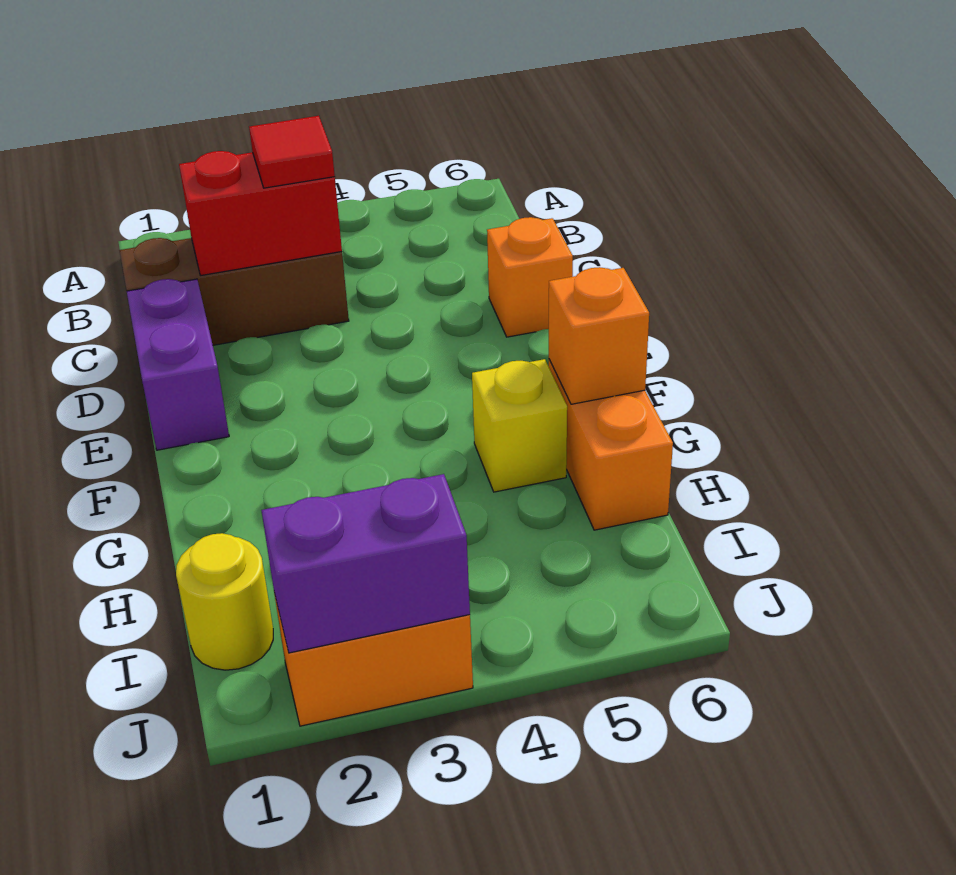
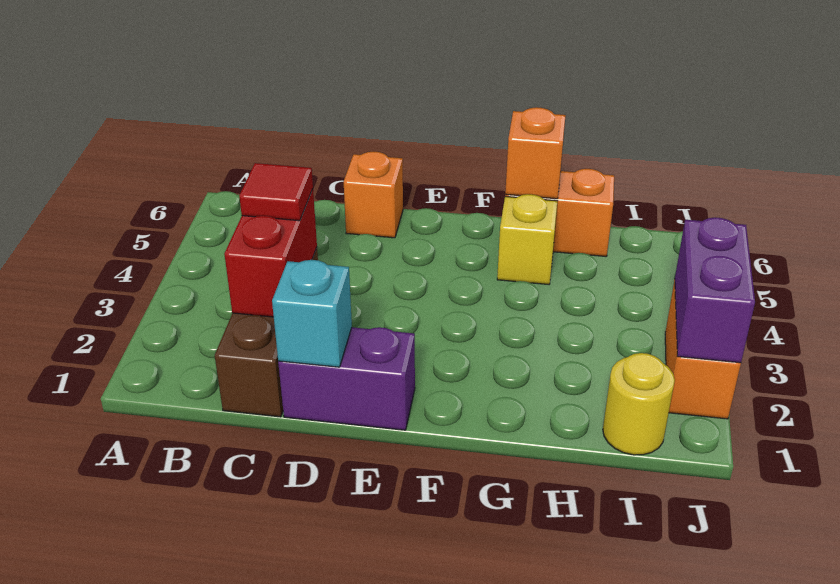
none -> cyan 1x1 brick [272,260,352,367]

